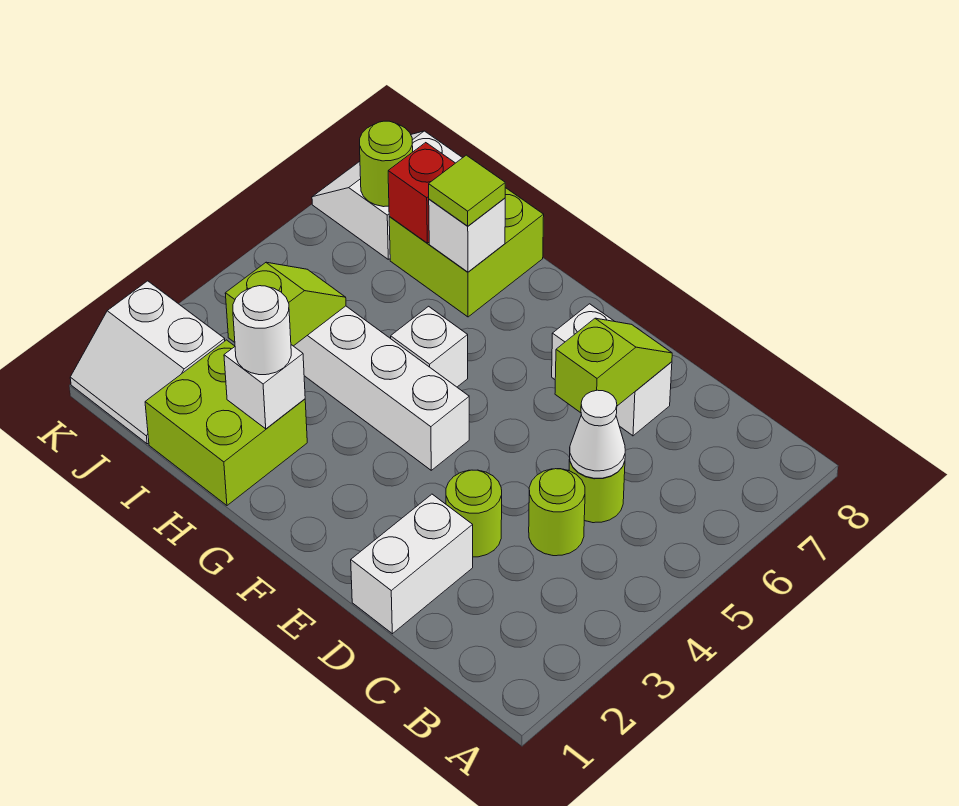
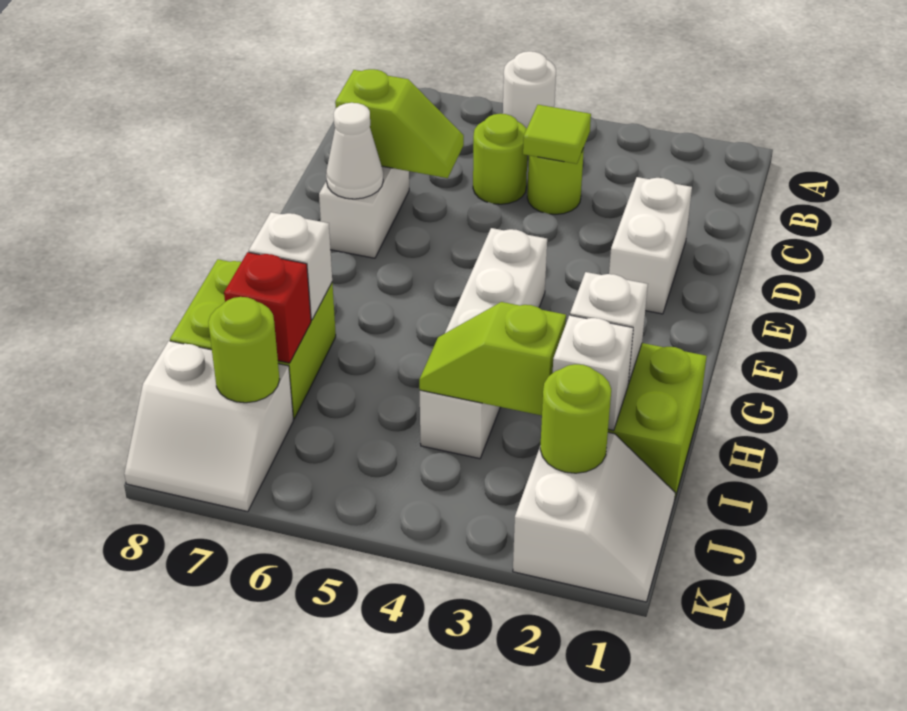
white 1x1 cone [570,390,625,478] -> white 1x1 cone moved to [326,103,383,199]
white 1x2 brick [351,494,473,634] -> white 1x2 brick turned to [609,177,692,314]
lime 1x1 round brick [446,470,502,557] -> lime 1x1 round brick moved to [540,364,611,473]
lime 1x2 slope [555,318,672,413] -> lime 1x2 slope turned to [335,69,464,178]
white 1x1 brick [391,306,468,387] -> white 1x1 brick moved to [553,315,633,430]
white 1x1 round brick [233,286,291,375] -> white 1x1 round brick moved to [503,51,556,129]
lime 1x1 tile [429,155,505,226] -> lime 1x1 tile moved to [523,105,591,164]

